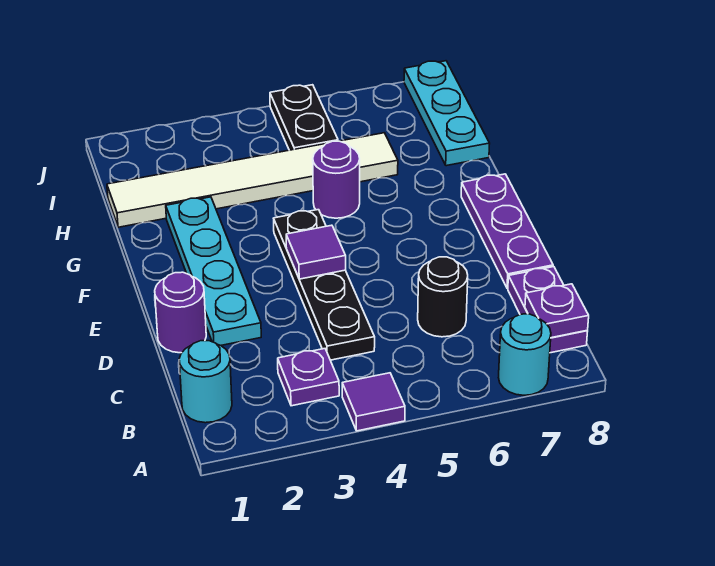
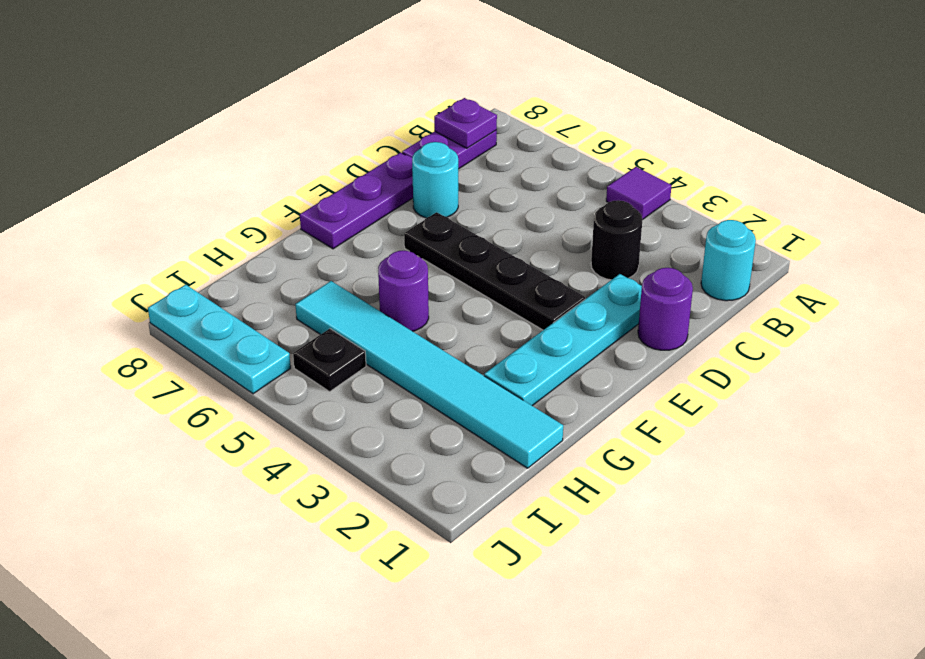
cyan 1x1 round brick [499,314,551,395] -> cyan 1x1 round brick moved to [412,142,458,218]
purple 1x1 plate [278,349,339,406] -> none
black 1x4 plate [274,210,375,360] -> black 1x4 plate turned to [404,212,585,330]
black 1x1 round brick [418,257,468,337] -> black 1x1 round brick moved to [591,200,642,280]
purple 1x1 tile [286,225,346,279] -> none
white 1x6 tile [107,133,398,227] -> cyan 1x6 tile [295,281,563,468]
cyan 1x3 plate [404,61,490,166] -> cyan 1x3 plate turned to [148,285,291,394]
black 1x2 plate [270,85,338,150] -> black 1x1 plate [293,329,366,392]

